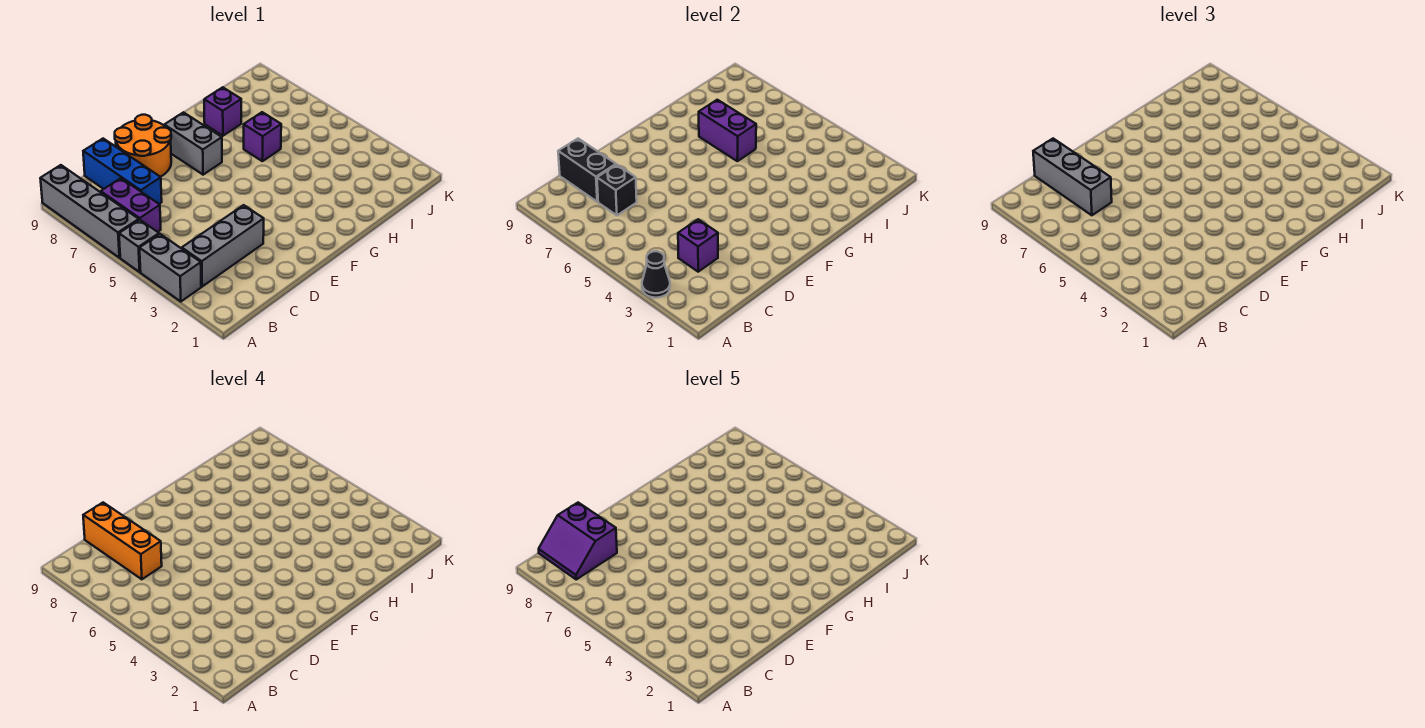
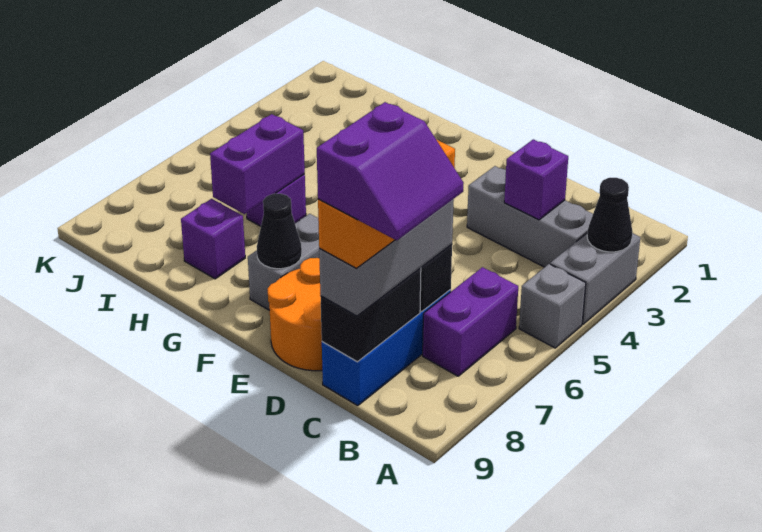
grey 1x4 brick [40,165,139,258] -> none
none -> black 1x1 cone [257,193,302,269]

